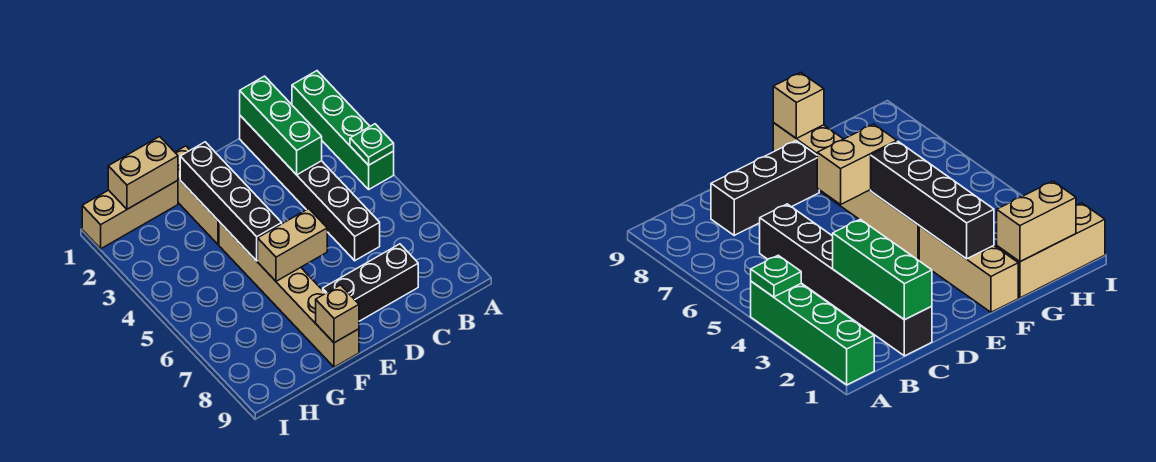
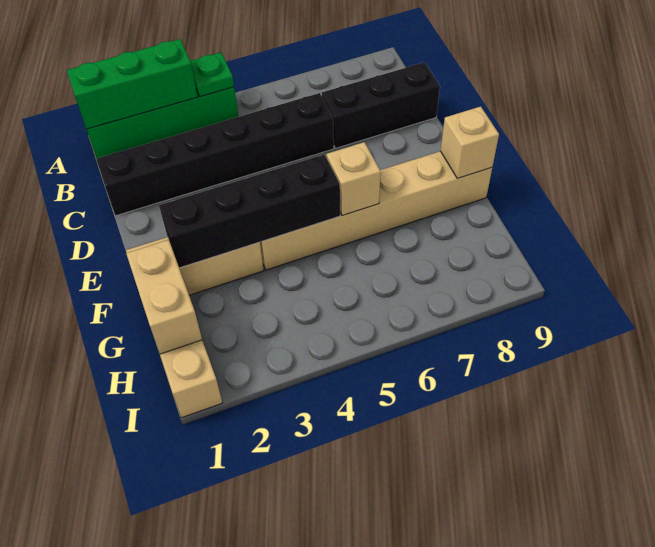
green 1x3 brick [240,76,322,175] -> green 1x3 brick moved to [67,39,198,129]
black 1x3 brick [323,244,418,321] -> black 1x3 brick turned to [322,62,440,148]
tan 1x2 brick [258,209,327,281] -> tan 1x1 brick [326,142,381,216]

